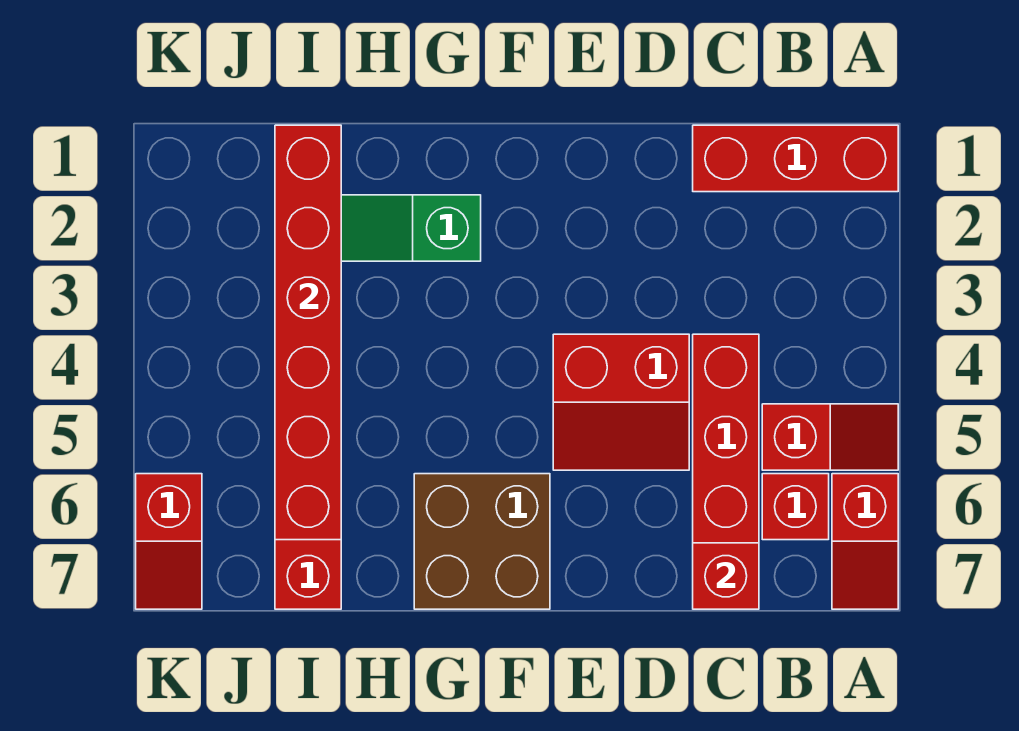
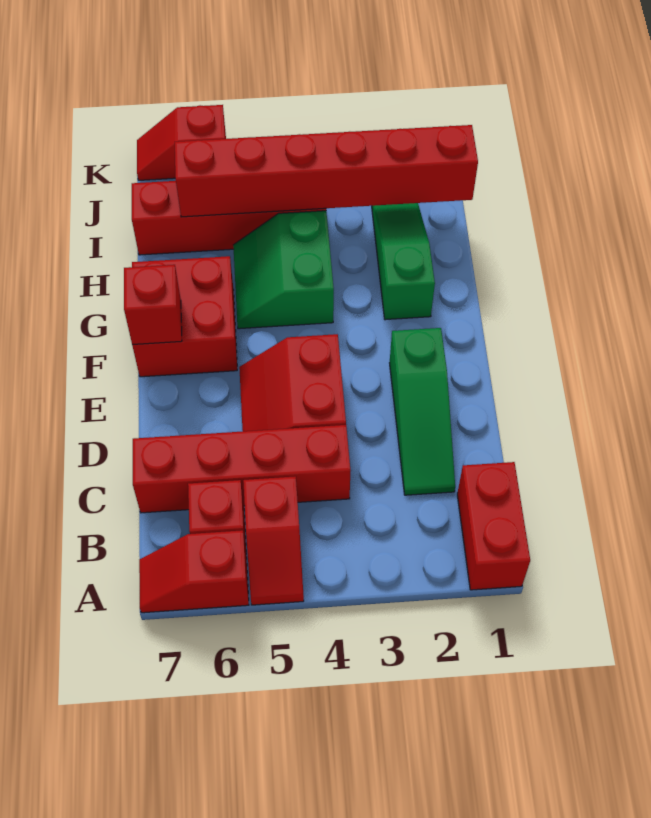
red 1x3 brick [693,125,898,192] -> red 1x2 brick [457,462,530,590]
none -> green 1x3 slope [390,328,455,495]
red 1x1 brick [693,543,759,609] -> red 1x1 brick moved to [124,265,182,345]
brown 2x2 brick [414,474,550,609] -> red 2x2 brick [132,256,237,377]
none -> green 2x2 slope [233,211,334,329]

